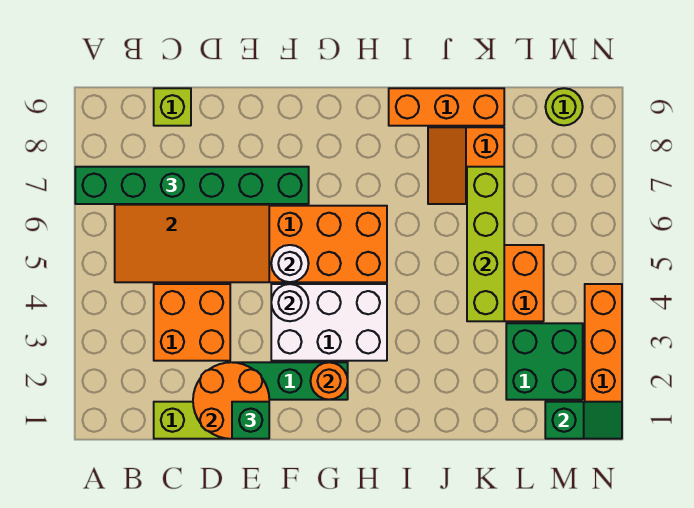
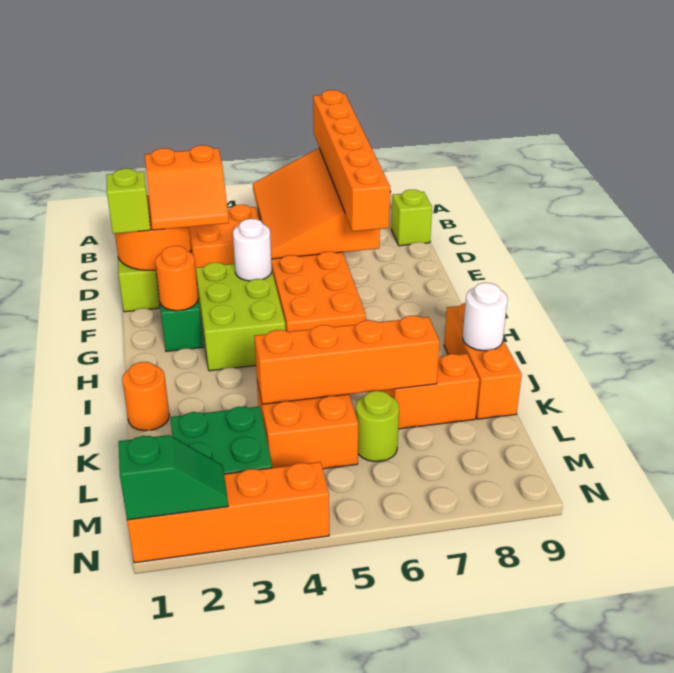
green 1x6 brick [75,167,309,204] -> orange 1x6 brick [313,90,390,231]
none -> orange 2x2 slope [145,145,229,230]
green 1x1 brick [232,402,269,439] -> lime 1x1 brick [106,169,151,234]
white 2x3 brick [271,284,387,361] -> lime 2x3 brick [196,263,286,371]
white 1x1 round brick [271,245,309,282] -> white 1x1 round brick moved to [463,283,507,351]
none -> orange 1x1 round brick [122,362,169,431]
lime 1x4 brick [467,167,504,321] -> orange 1x4 brick [254,316,440,404]
green 1x2 slope [545,402,622,439] -> green 1x2 slope turned to [119,435,228,520]
lime 1x1 round brick [545,88,583,125] -> lime 1x1 round brick moved to [356,391,399,462]

